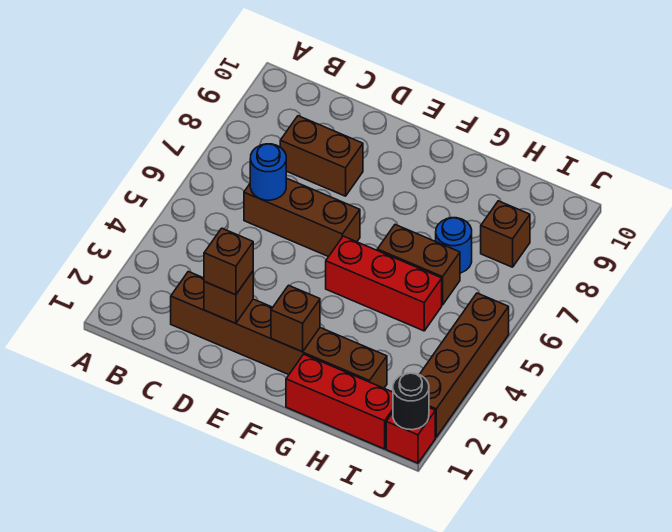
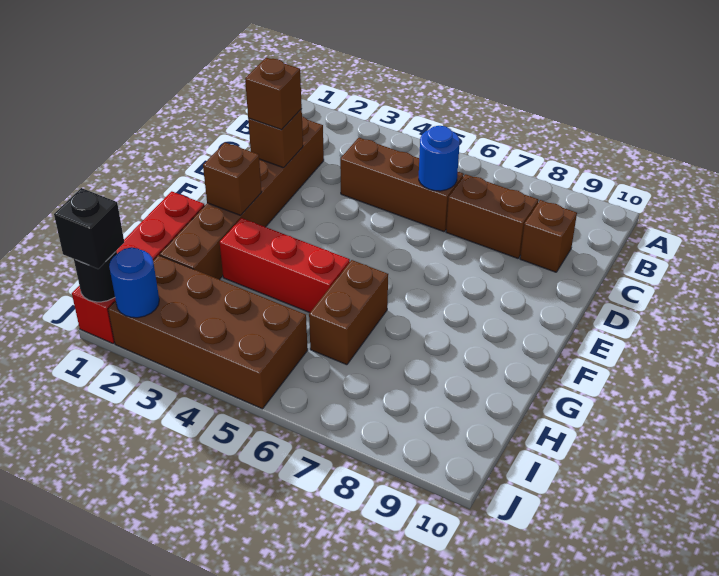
brown 1x3 brick [244,178,360,257] -> brown 1x3 brick turned to [340,138,464,232]
brown 1x2 brick [280,116,363,196] -> brown 1x2 brick turned to [446,174,538,258]
red 1x3 brick [326,236,442,331] -> red 1x3 brick turned to [220,218,350,313]
blue 1x1 round brick [436,218,472,273] -> blue 1x1 round brick moved to [109,247,159,318]
brown 1x1 brick [481,201,530,267] -> brown 1x1 brick moved to [520,200,577,272]
none -> black 1x1 brick [54,188,124,269]
brown 1x4 brick [419,293,509,437] -> brown 2x4 brick [108,255,308,409]

